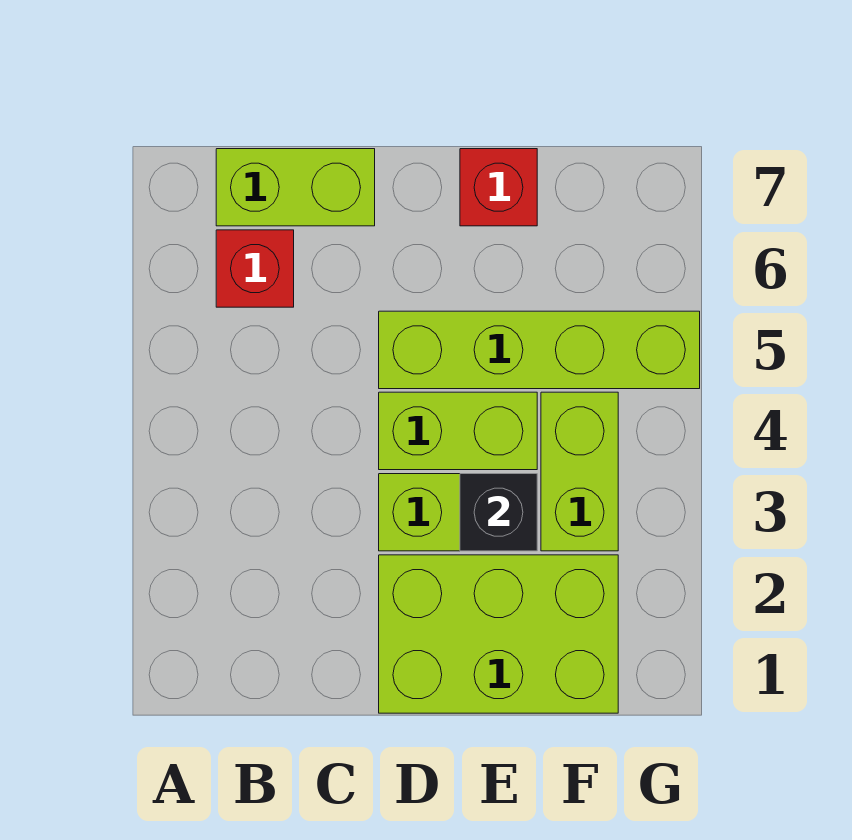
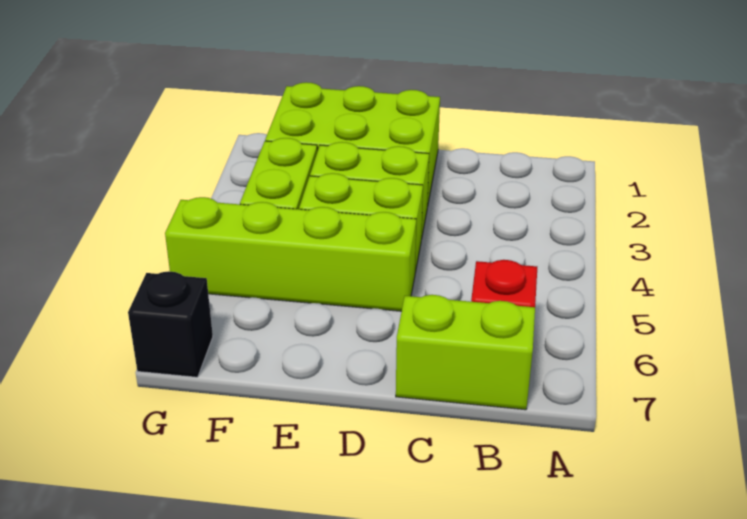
black 1x1 brick [460,474,537,551] -> black 1x1 brick moved to [128,271,213,377]
red 1x1 brick [460,149,537,226] -> none

